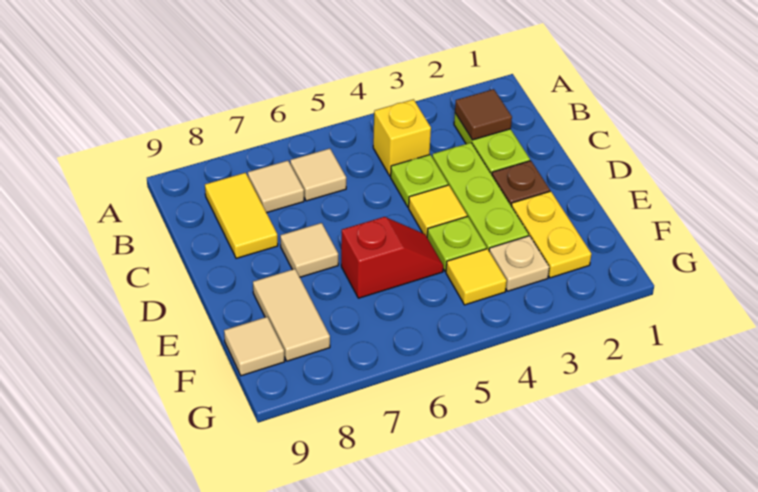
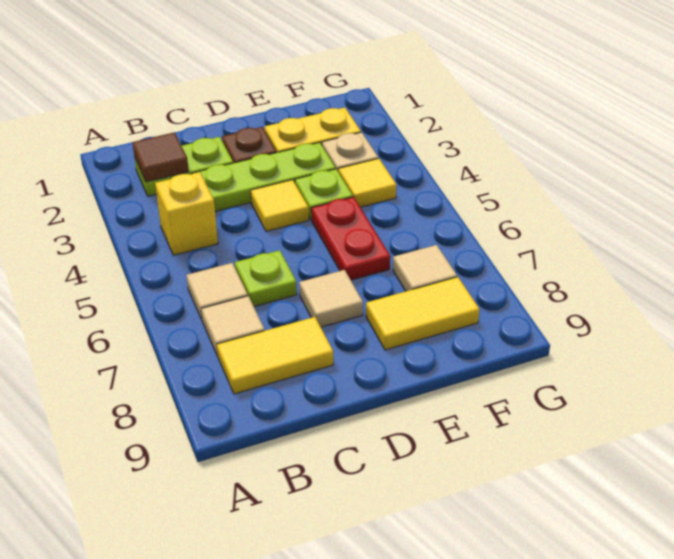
lime 1x1 plate [391,155,448,207] -> lime 1x1 plate moved to [235,250,297,307]
red 1x2 slope [341,217,443,298] -> red 1x2 plate [311,197,390,280]
tan 1x2 tile [253,269,330,361] -> yellow 1x2 tile [366,277,480,350]
tan 1x1 tile [224,317,285,376] -> tan 1x1 tile moved to [393,245,457,291]

